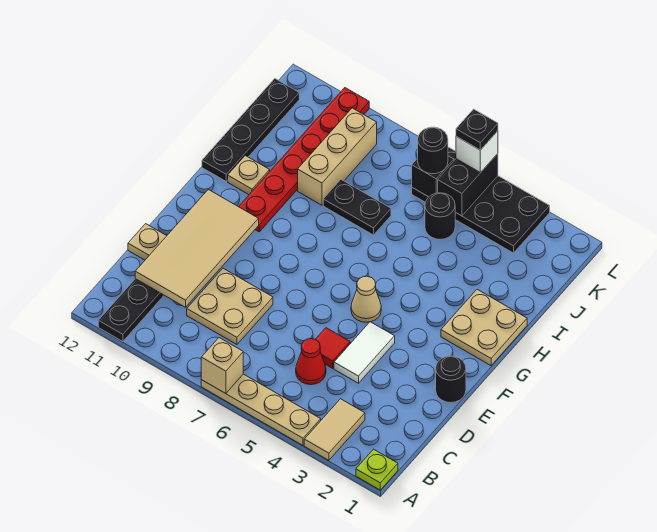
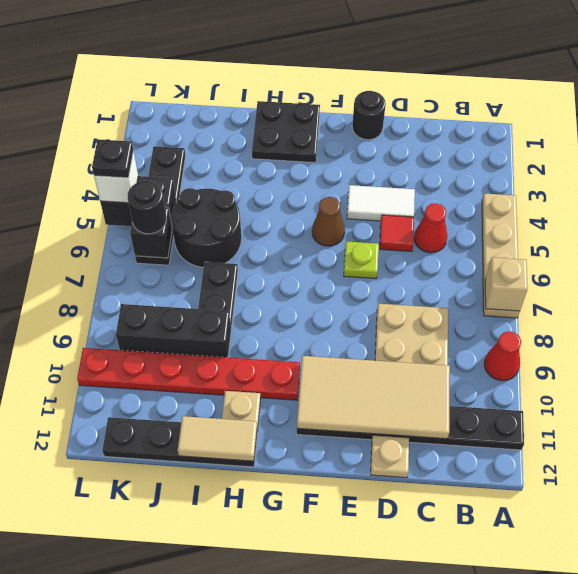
lime 1x1 plate [356,449,398,490] -> lime 1x1 plate moved to [344,241,379,279]
tan 1x2 tile [304,399,365,460] -> tan 1x2 tile moved to [178,416,257,461]
none -> red 1x1 cone [484,331,521,381]
tan 1x1 cone [351,276,381,322] -> brown 1x1 cone [312,197,345,246]
tan 2x2 plate [441,289,527,366] -> black 2x2 plate [252,101,320,163]
tan 1x3 brick [298,108,377,205] -> black 1x3 brick [116,304,231,357]
black 1x1 round brick [425,193,455,239] -> black 2x2 round brick [171,188,241,267]
black 2x4 plate [412,147,550,253] -> black 1x4 plate [135,146,185,265]

